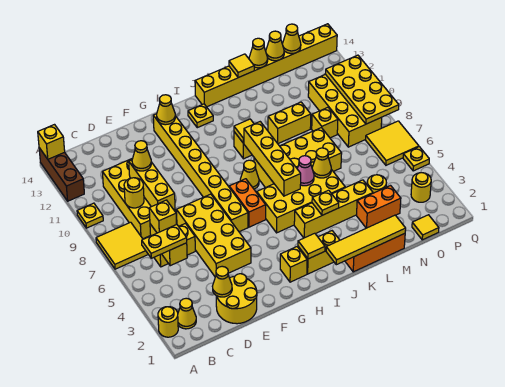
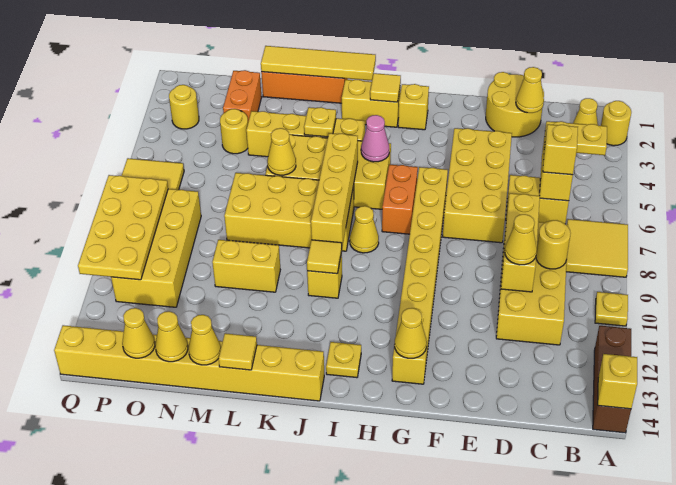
pink 1x1 cone [297,156,314,186] -> pink 1x1 cone moved to [361,115,389,162]
orange 1x2 brick [357,186,401,228] -> orange 1x2 brick turned to [223,70,262,122]
yellow 1x1 brick [312,108,338,138] -> none
yellow 1x1 tile [412,215,439,240] -> none
yellow 1x1 plate [403,147,429,171] -> none

